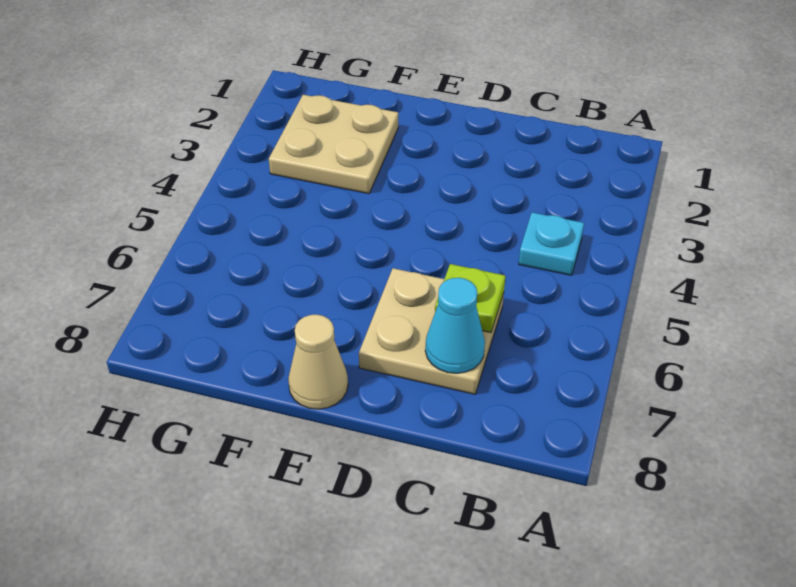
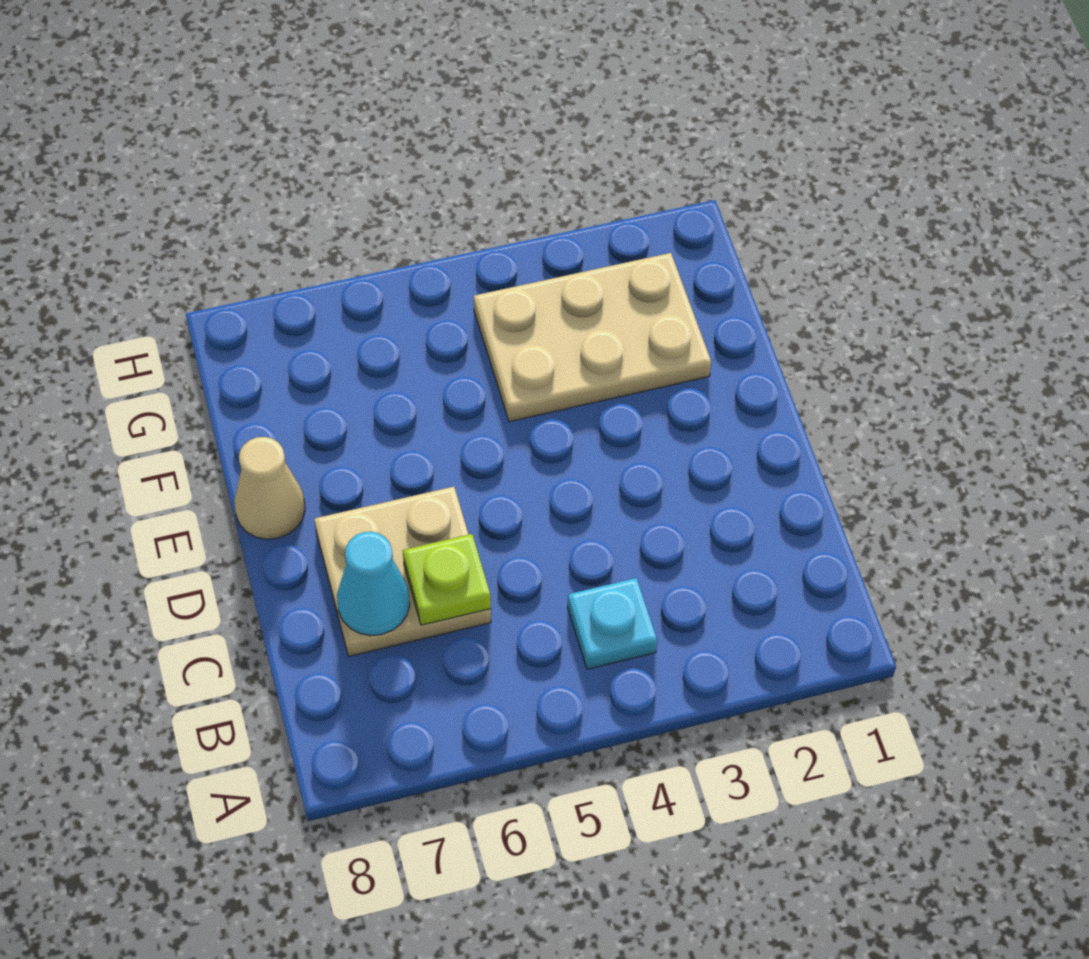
tan 2x2 plate [269,95,398,194] -> tan 2x3 plate [474,253,711,422]

